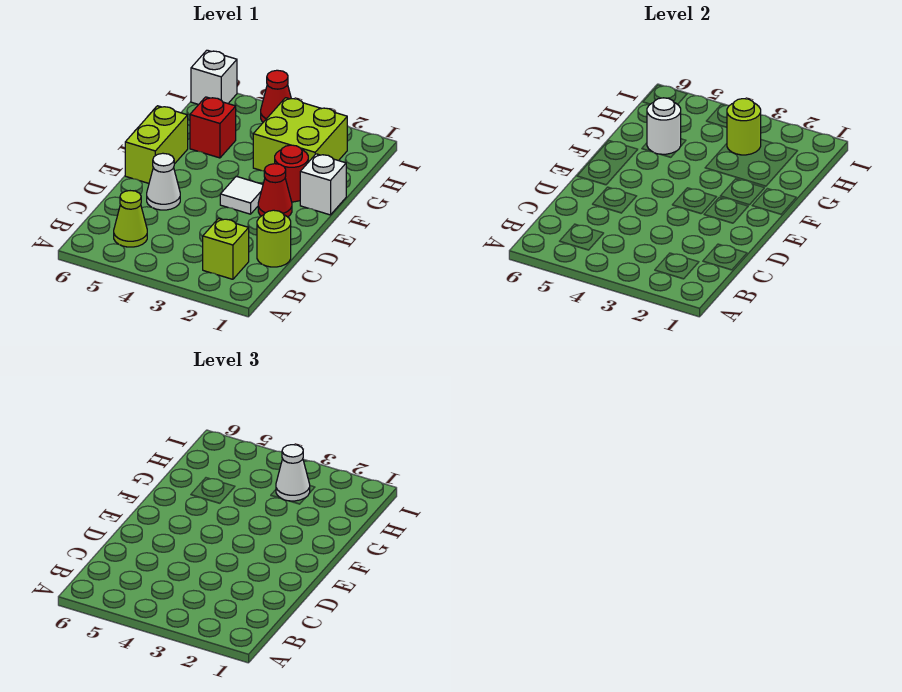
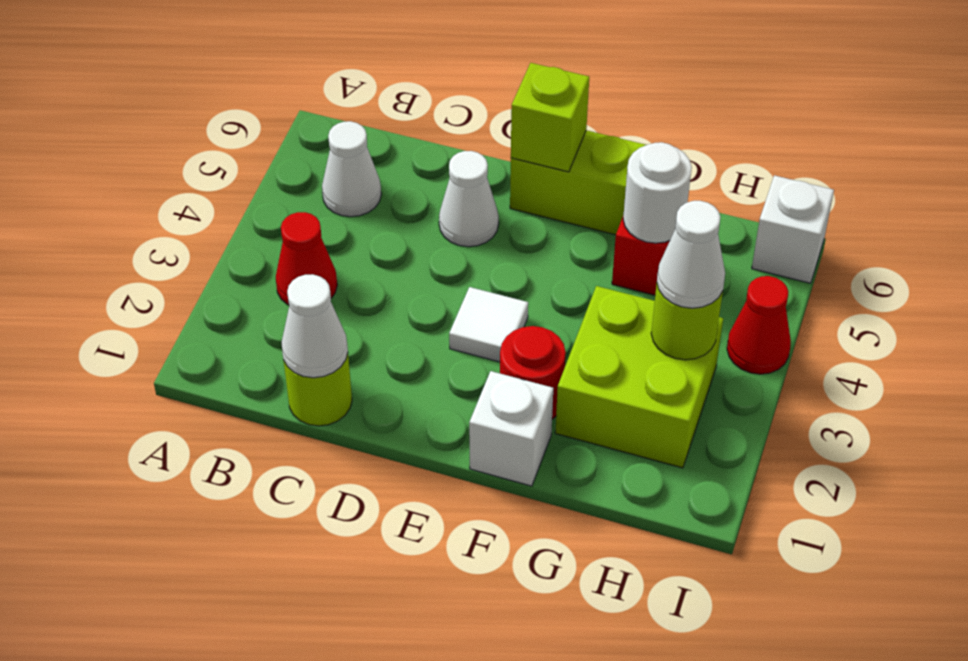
lime 1x1 brick [203,218,249,279] -> lime 1x1 brick moved to [511,63,589,172]
lime 1x1 cone [114,191,147,247] -> white 1x1 cone [322,121,381,217]
none -> white 1x1 cone [281,274,348,378]
red 1x1 cone [258,164,292,217] -> red 1x1 cone moved to [276,212,337,305]

